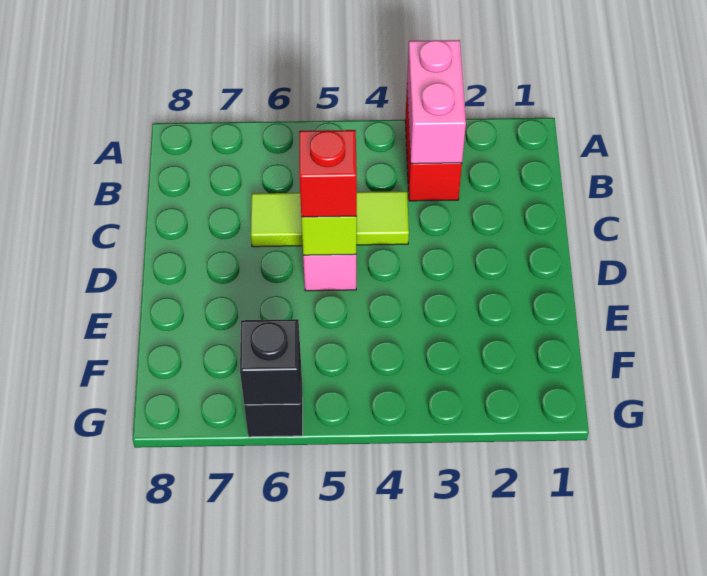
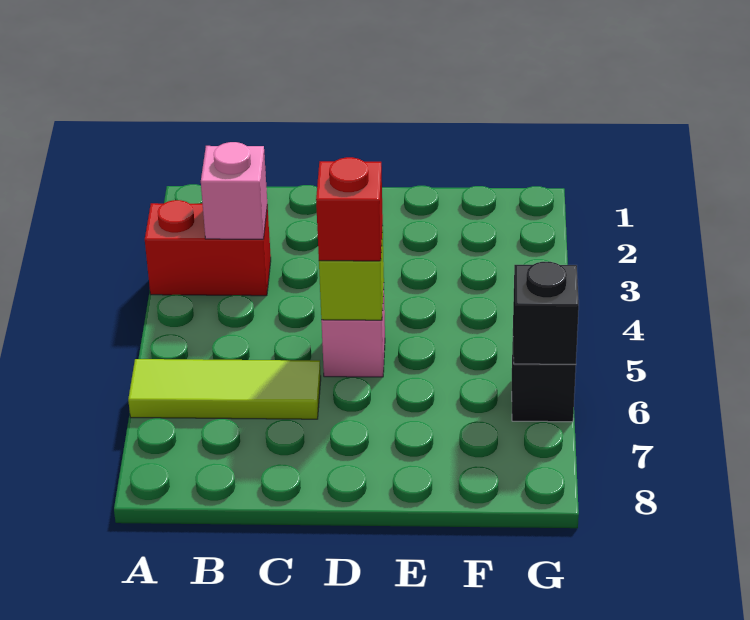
pink 1x2 brick [407,40,466,164] -> pink 1x1 brick [201,142,267,239]
lime 1x3 tile [251,191,409,247] -> lime 1x3 tile turned to [128,359,321,419]

